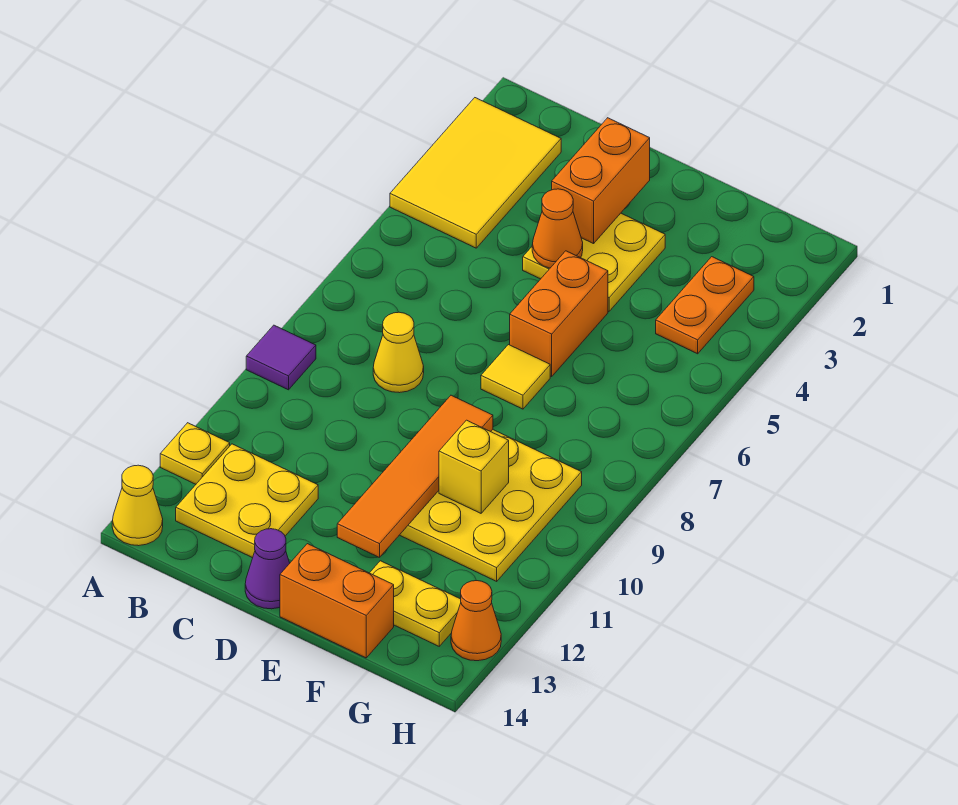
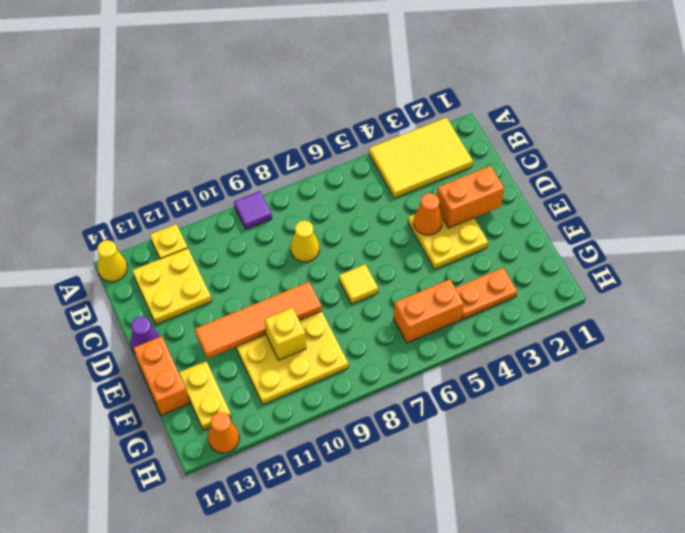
orange 1x2 brick [510,251,608,376] -> orange 1x2 brick moved to [394,279,464,343]

